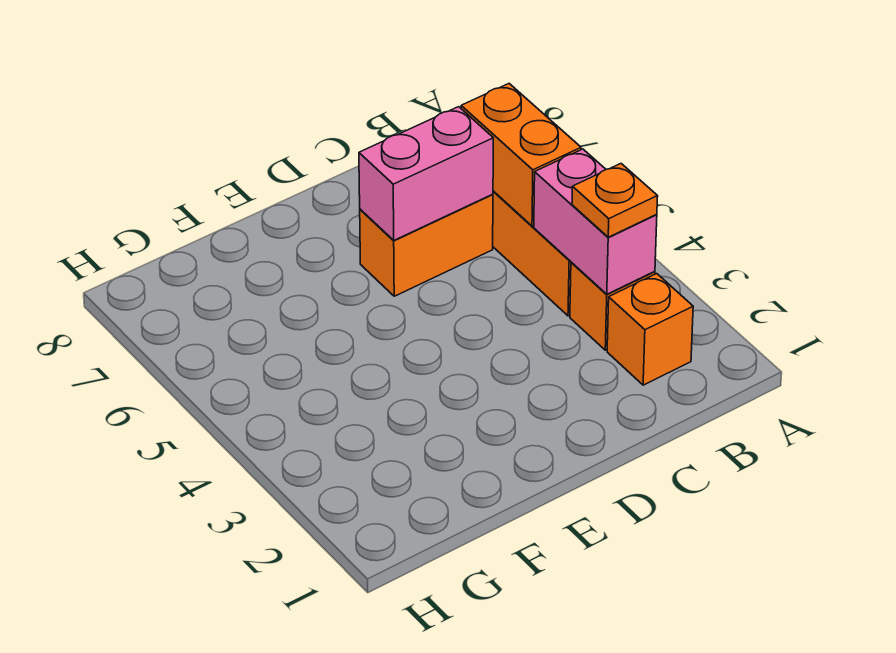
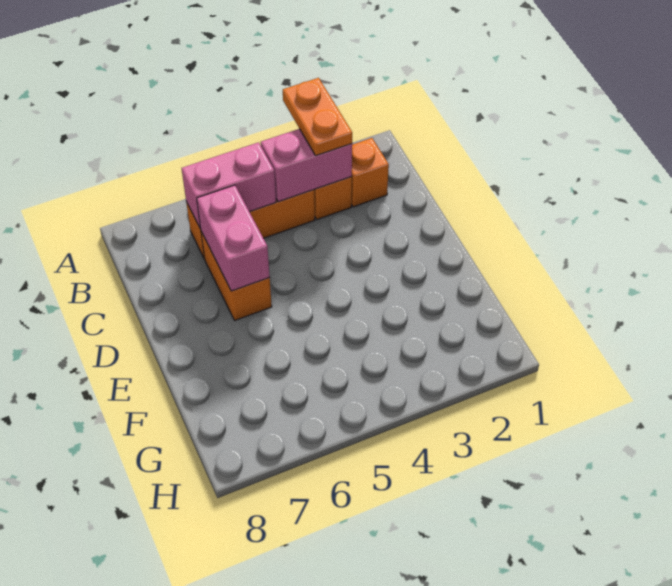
orange 1x1 plate [572,164,658,237] -> orange 1x2 plate [283,78,352,156]
orange 1x2 brick [461,84,581,226] -> pink 1x2 brick [182,142,276,229]

